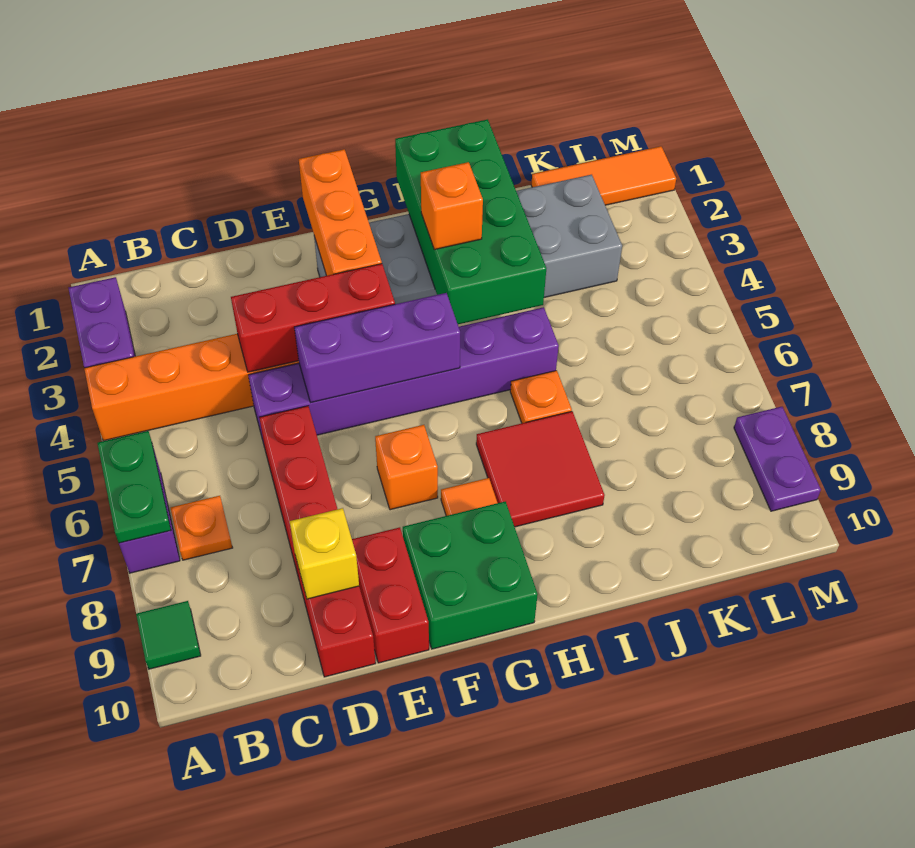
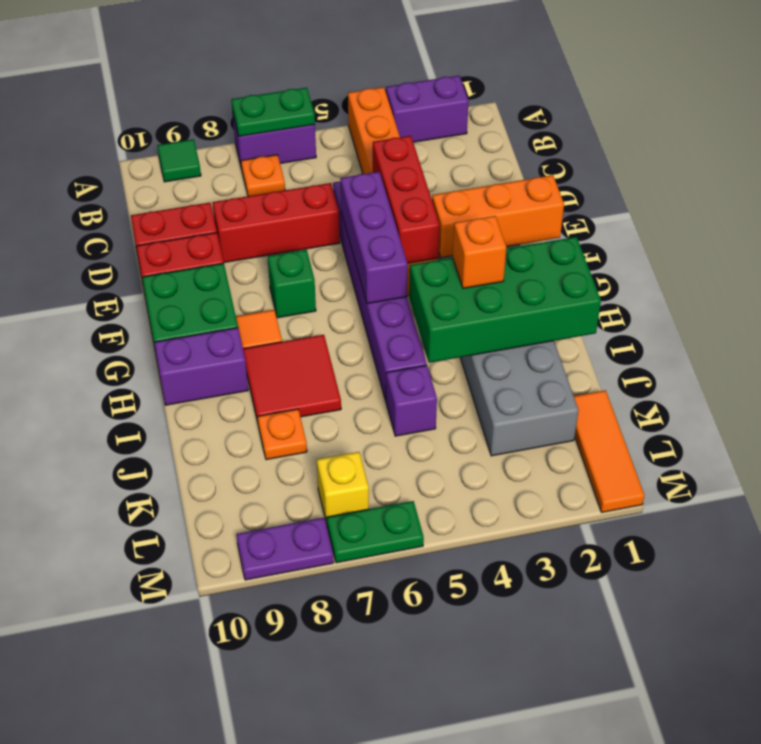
yellow 1x1 brick [290,508,359,599] -> yellow 1x1 brick moved to [317,452,369,524]
orange 1x1 brick [375,425,438,510] -> green 1x1 brick [268,250,316,318]
none -> purple 1x2 brick [154,328,248,405]
orange 1x1 plate [510,370,572,423] -> orange 1x1 plate moved to [257,409,307,460]
none -> purple 1x1 brick [386,365,437,436]
none -> green 1x2 plate [327,501,424,563]

